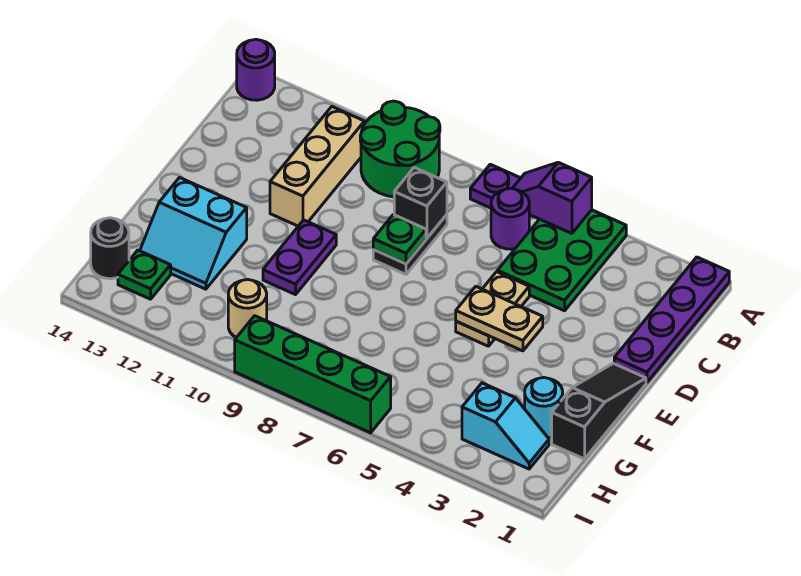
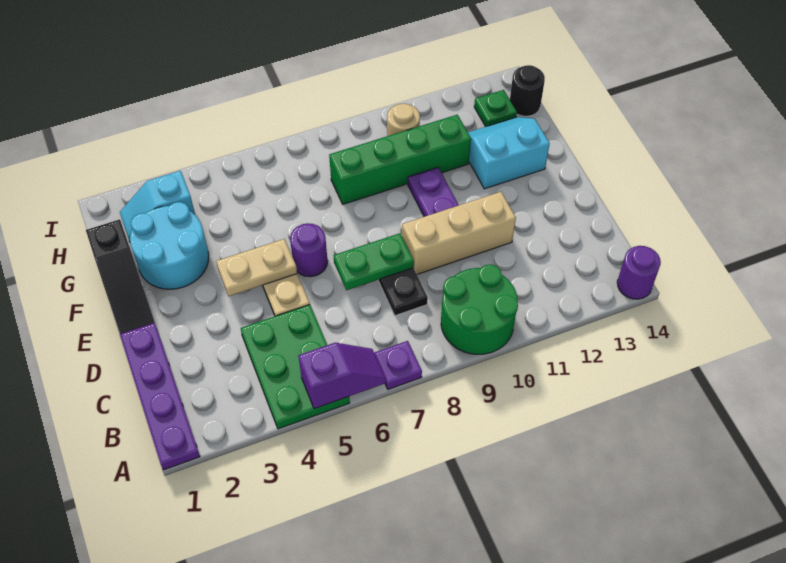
purple 1x1 round brick [491,188,529,249] -> purple 1x1 round brick moved to [290,223,328,277]
tan 1x3 brick [270,107,364,226] -> tan 1x3 brick turned to [402,192,516,274]
black 1x1 brick [394,167,447,238] -> none
green 1x1 plate [373,215,426,264] -> green 1x2 plate [333,233,414,290]
cyan 1x1 round brick [525,378,563,438] -> cyan 2x2 round brick [130,202,209,289]
green 1x4 brick [235,316,391,433] -> green 1x4 brick moved to [329,115,471,204]

